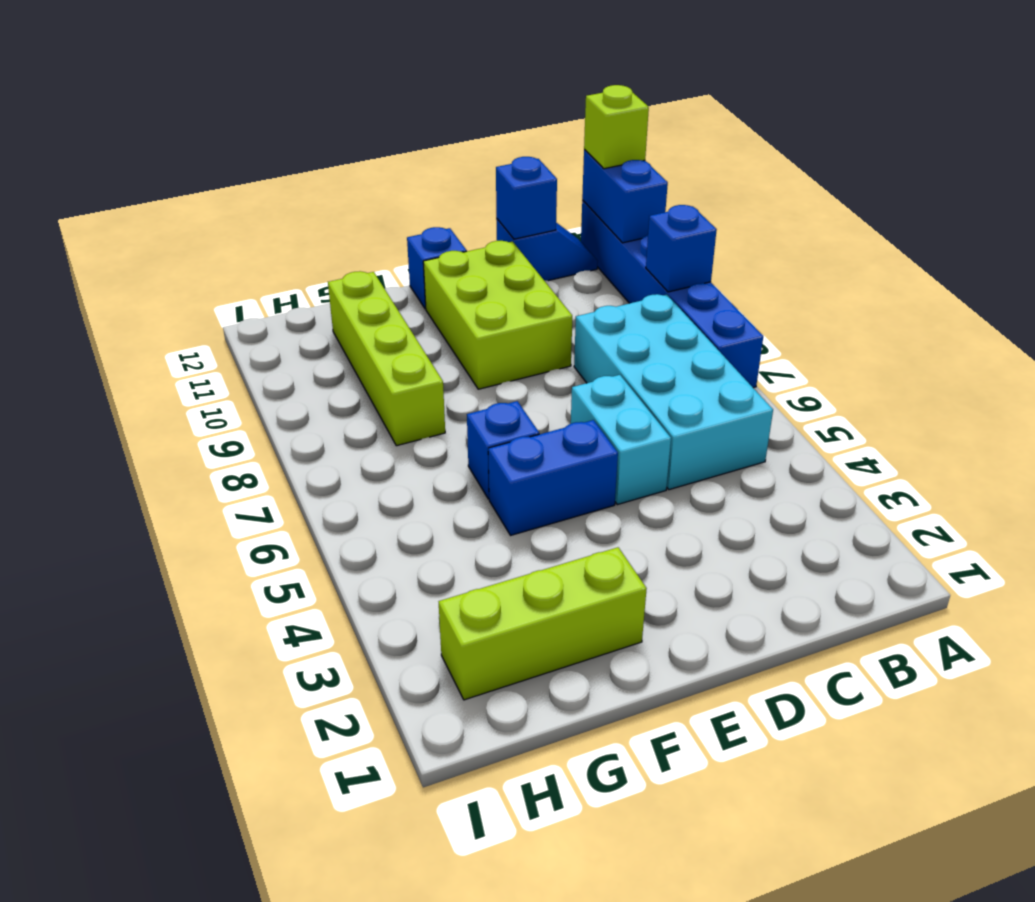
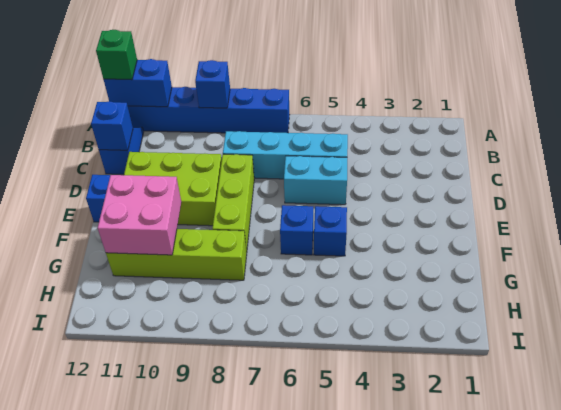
lime 1x1 brick [584,85,649,169] -> green 1x1 brick [96,30,137,80]
cyan 2x4 brick [574,294,773,490] -> cyan 1x4 brick [223,131,348,179]
blue 1x2 brick [488,420,618,535] -> blue 1x1 brick [314,206,347,256]
lime 1x3 brick [439,547,647,700] -> lime 1x3 brick moved to [212,154,254,252]
none -> pink 2x2 brick [98,175,181,255]

